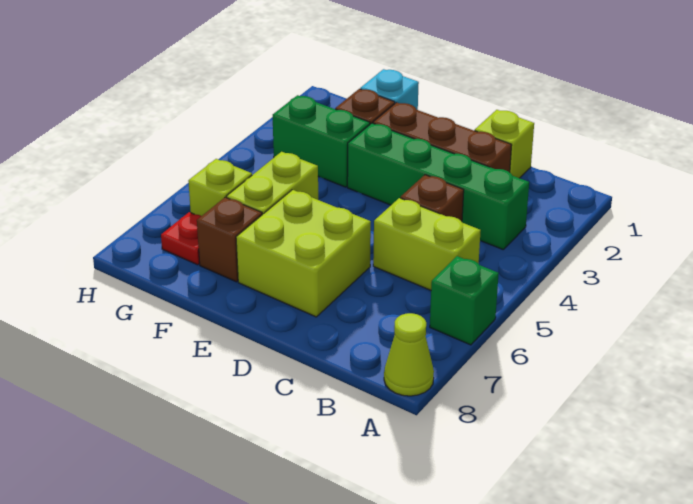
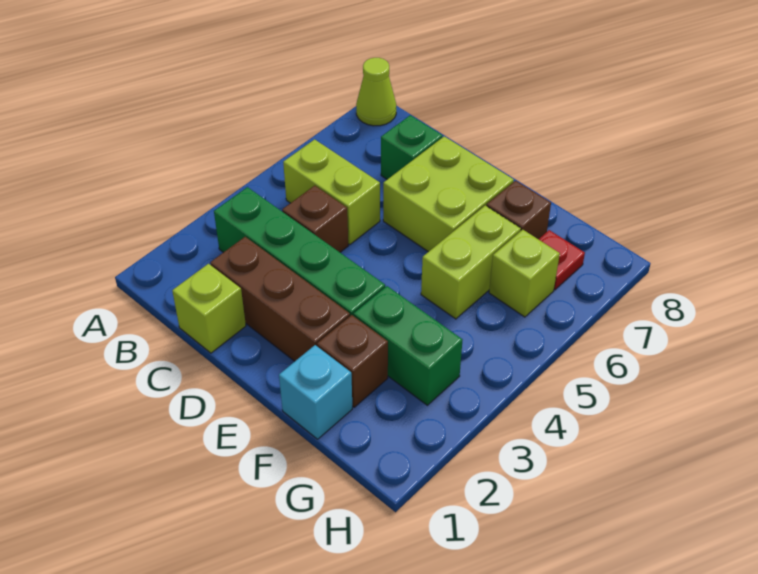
green 1x1 brick [430,256,499,345] -> green 1x1 brick moved to [381,115,443,179]

